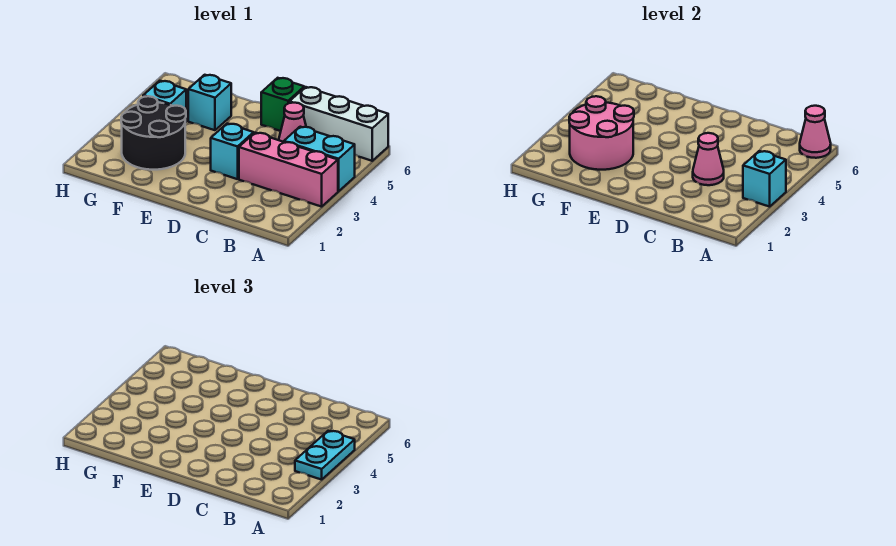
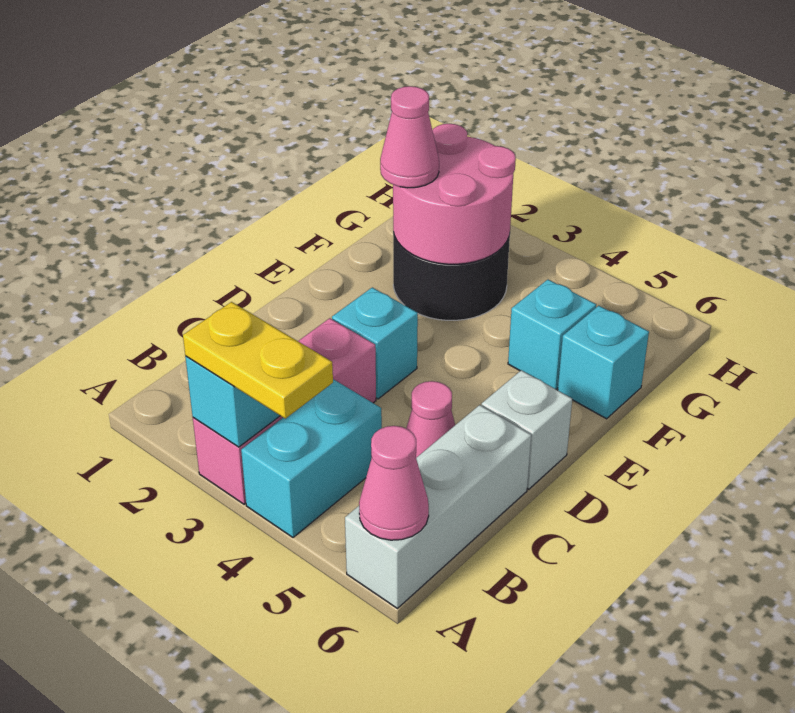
cyan 1x2 plate [295,431,355,480] -> yellow 1x2 plate [183,302,333,419]
pink 1x1 cone [693,133,724,185] -> pink 1x1 cone moved to [380,86,439,188]
green 1x1 brick [261,78,304,131] -> white 1x1 brick [482,370,572,489]
cyan 1x1 brick [143,81,186,123] -> cyan 1x1 brick moved to [558,306,649,419]

